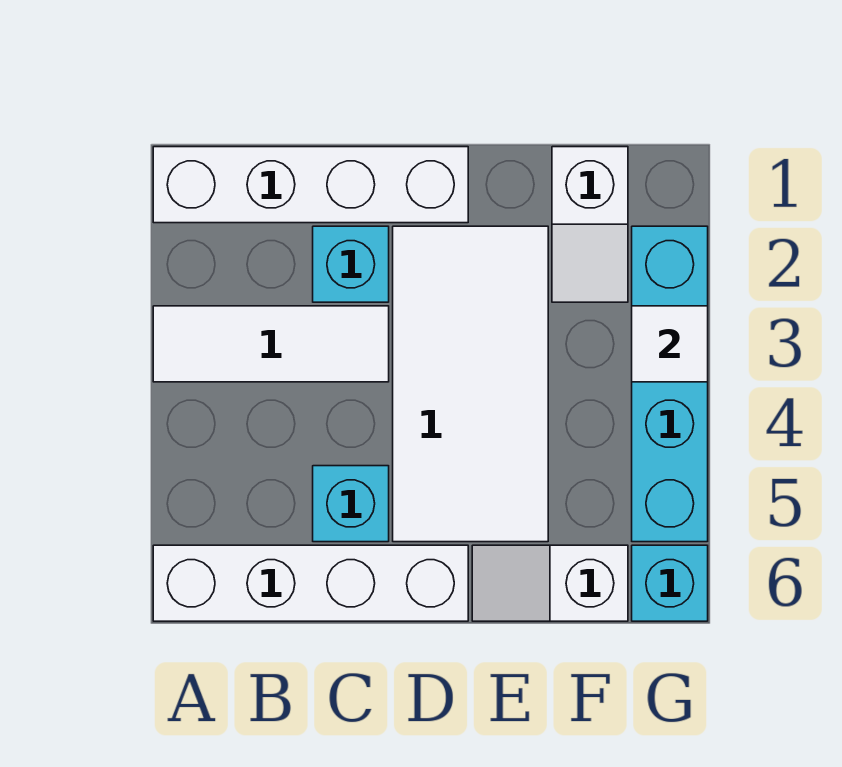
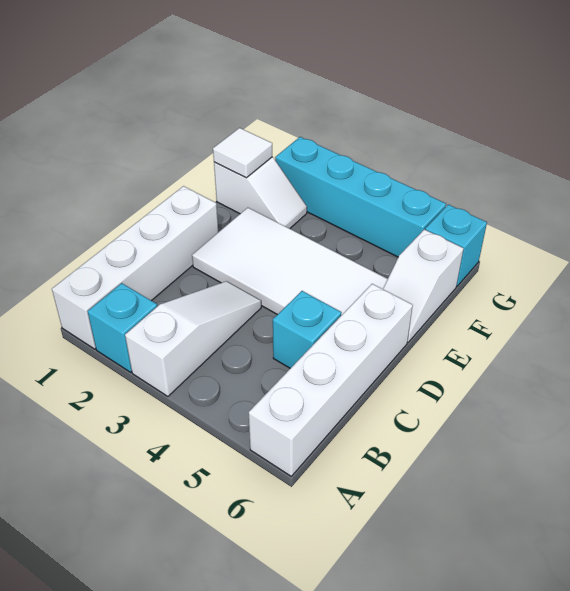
white 1x3 tile [153,306,389,382] -> white 1x3 slope [125,281,261,396]
cyan 1x1 brick [313,226,389,302] -> cyan 1x1 brick moved to [88,283,157,372]
white 1x1 tile [632,306,708,382] -> white 1x1 tile moved to [213,128,272,178]

